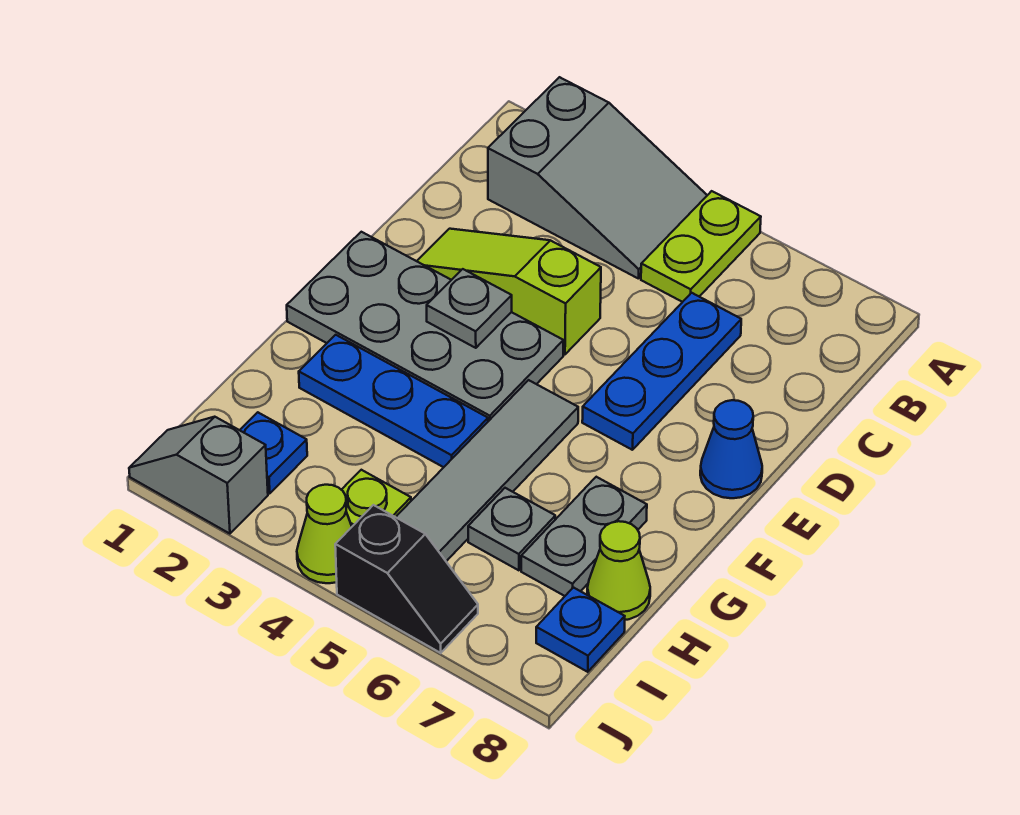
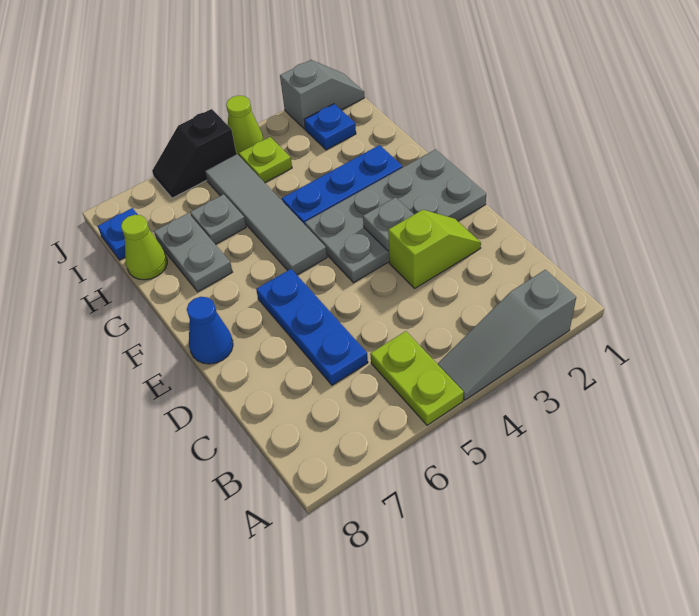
grey 2x3 slope [488,77,707,279] -> grey 1x3 slope [438,270,576,400]
lime 1x3 slope [417,229,601,354] -> lime 1x2 slope [388,210,481,288]

